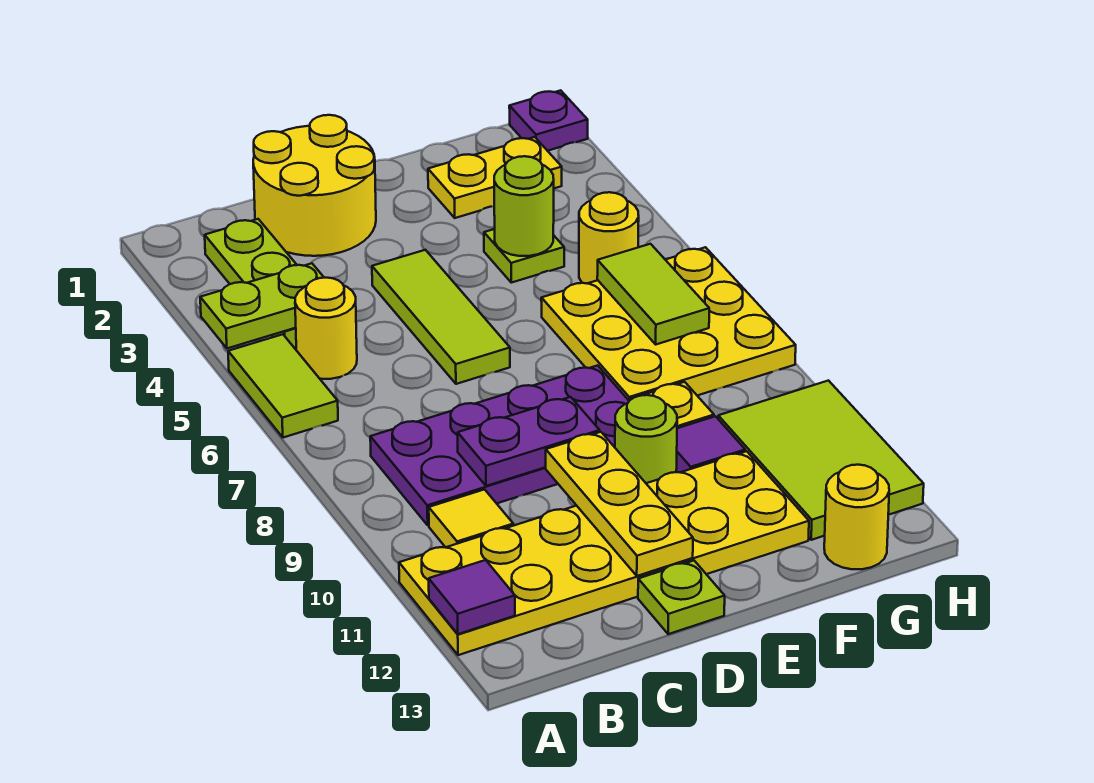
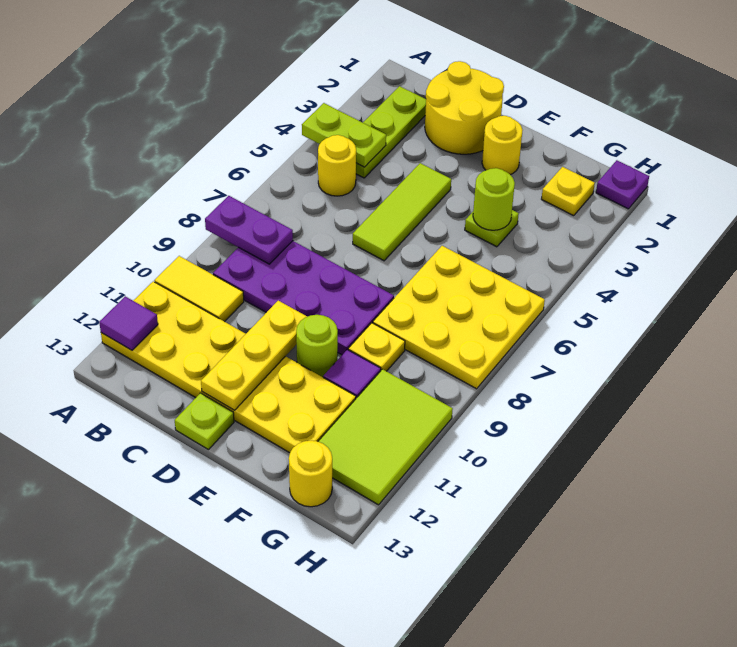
lime 1x2 tile [228,334,338,438] -> none
yellow 1x1 tile [429,490,513,547] -> yellow 1x2 tile [154,256,244,322]
purple 1x2 plate [458,397,600,486] -> purple 1x2 plate moved to [205,196,293,264]
yellow 1x2 plate [428,137,562,218] -> yellow 1x1 plate [542,167,595,216]
yellow 1x1 round brick [579,192,639,283] -> yellow 1x1 round brick moved to [482,116,522,175]
lime 1x2 tile [597,244,709,344] -> none

